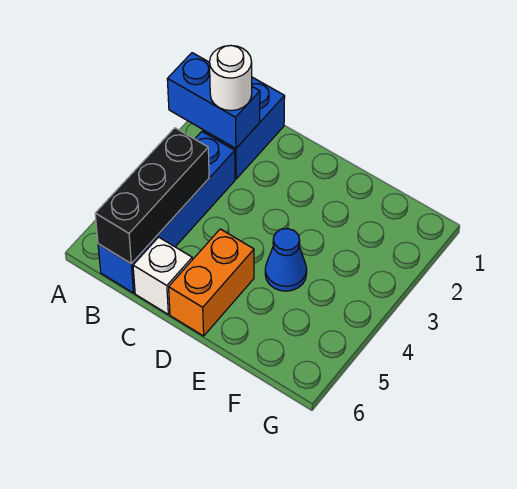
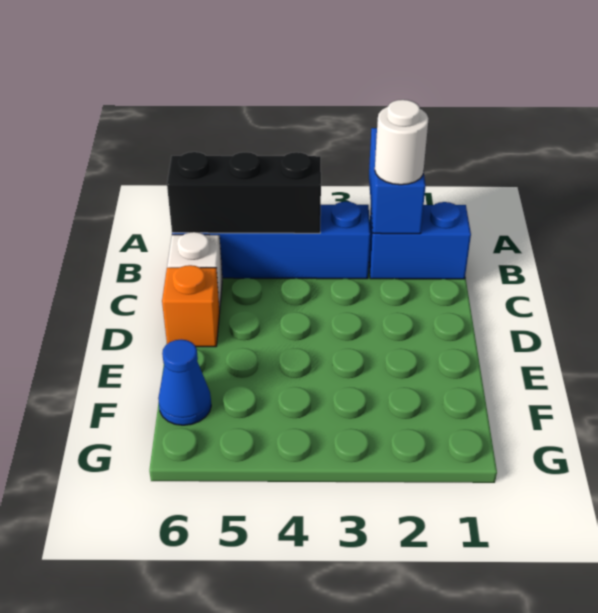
orange 1x2 brick [169,229,254,336] -> orange 1x1 brick [162,265,220,347]
blue 1x1 cone [265,229,307,291] -> blue 1x1 cone moved to [158,340,211,425]

